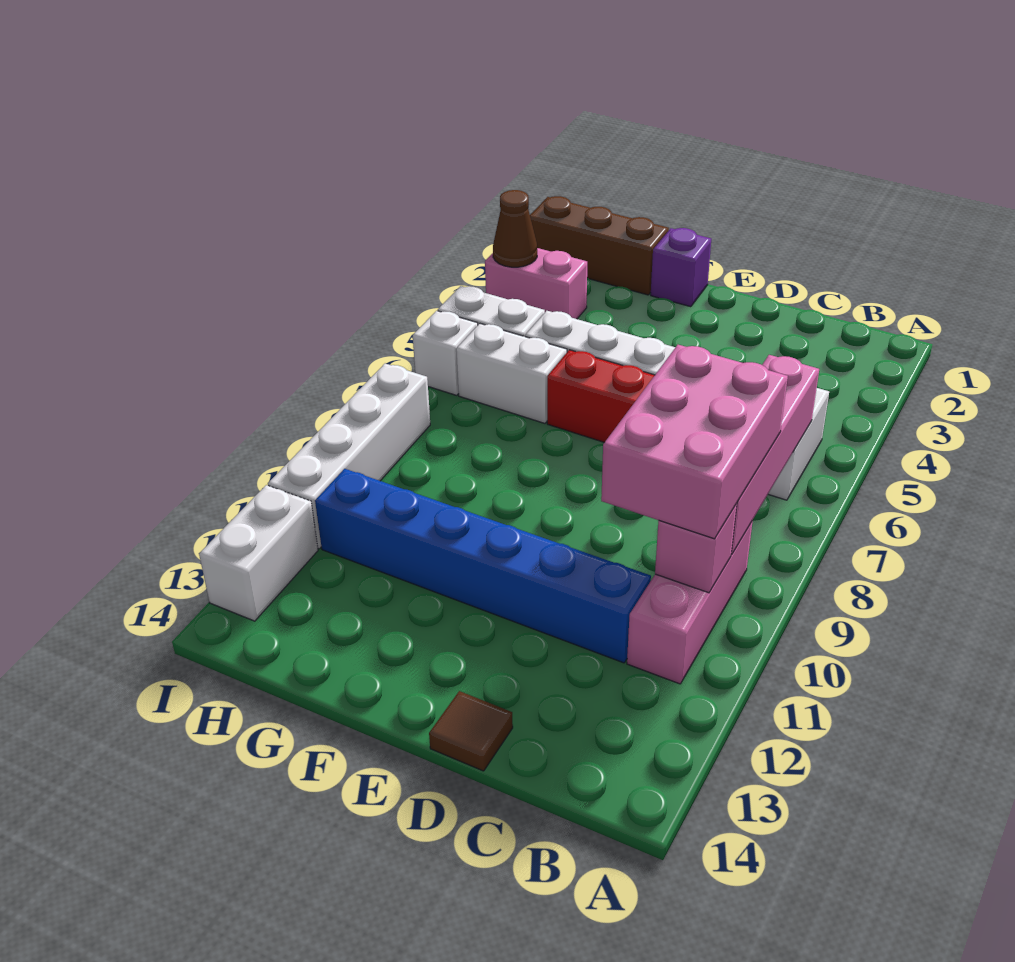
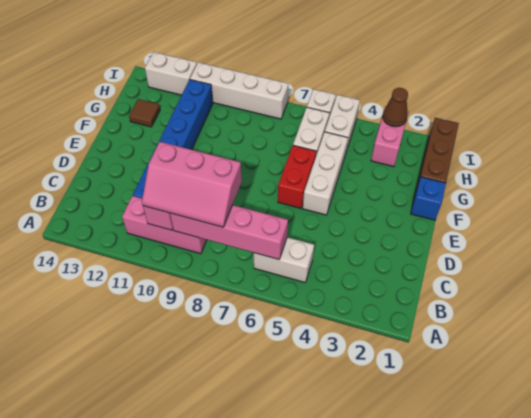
pink 2x3 brick [601,345,788,539] -> pink 2x3 slope [142,142,242,227]
brown 1x1 tile [429,691,513,771] -> brown 1x1 tile moved to [129,99,160,127]
purple 1x1 brick [651,228,711,307] -> blue 1x1 brick [411,177,446,220]

